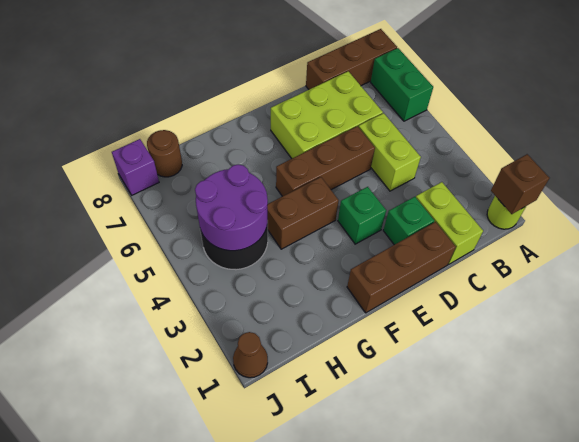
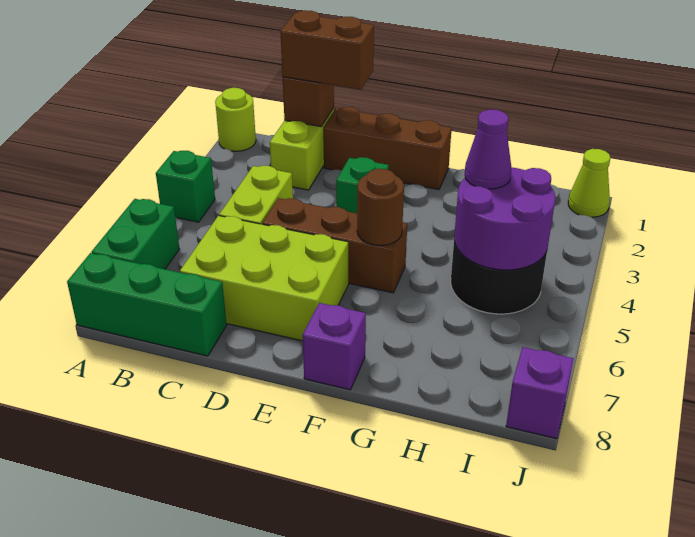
brown 1x1 brick [491,154,549,214] -> brown 1x1 brick moved to [283,77,334,127]
brown 1x3 brick [306,29,397,89] -> green 1x3 brick [67,253,227,356]
green 1x1 brick [383,197,434,245] -> green 1x1 brick moved to [156,151,215,222]
brown 1x2 brick [267,177,339,249] -> brown 1x2 brick moved to [281,10,374,90]
none -> purple 1x1 brick [303,303,366,390]
none -> purple 1x1 cone [464,110,511,189]
brown 1x1 round brick [147,130,182,177] -> brown 1x1 round brick moved to [357,169,404,245]
brown 1x1 cone [233,332,268,378] -> lime 1x1 cone [568,149,610,217]

